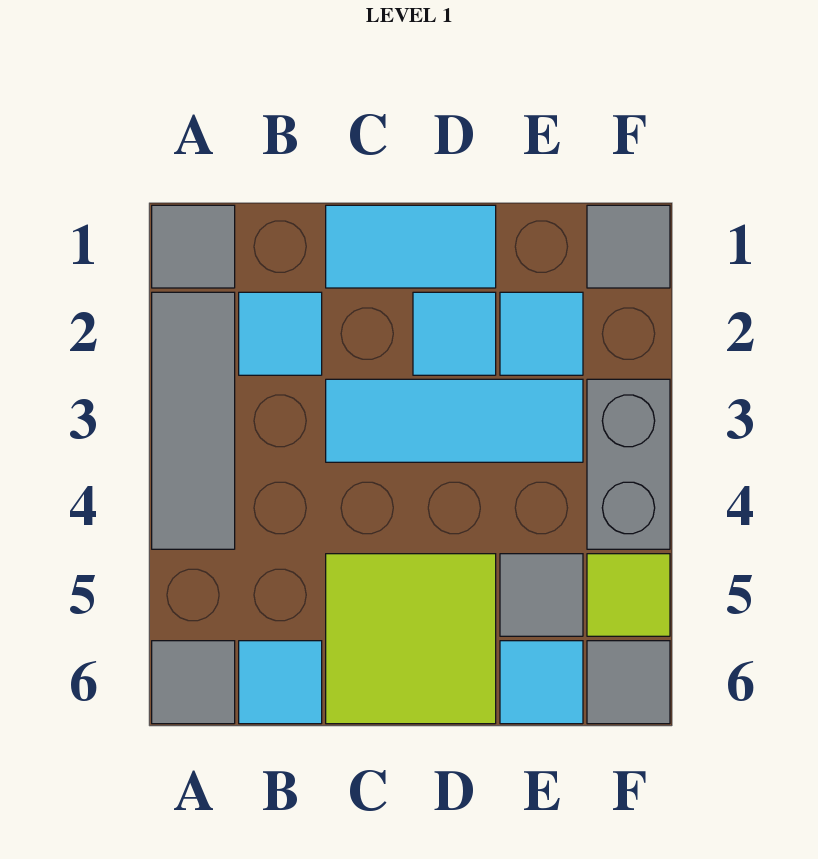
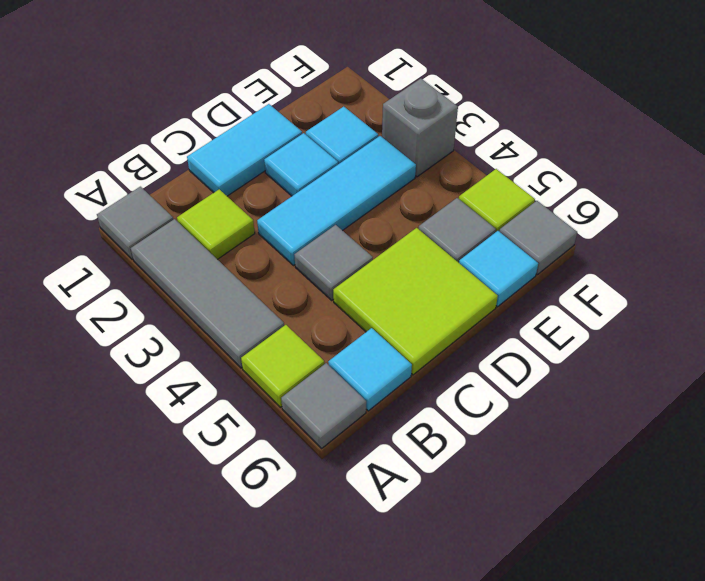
none -> lime 1x1 tile [241,325,324,407]
cyan 1x1 tile [239,292,322,375] -> lime 1x1 tile [177,189,255,259]
grey 1x1 tile [587,205,670,288] -> grey 1x1 tile moved to [294,225,373,300]
grey 1x2 brick [587,379,670,549] -> grey 1x1 brick [382,79,458,177]

